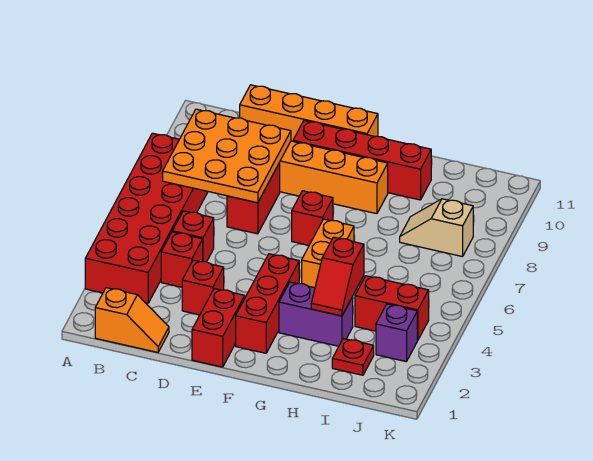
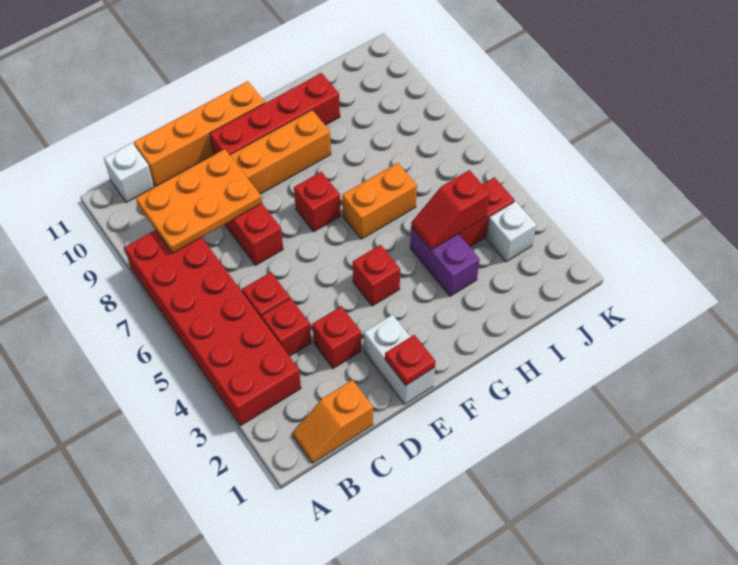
orange 1x2 slope [95,288,169,352] -> orange 1x2 slope turned to [293,380,373,463]
orange 3x3 plate [163,109,291,203] -> orange 2x3 plate [136,149,262,253]
none -> white 1x1 brick [104,143,154,203]
red 1x2 brick [192,289,245,367] -> white 1x2 brick [364,315,435,404]
red 1x3 brick [236,254,299,353] -> red 1x1 brick [353,245,400,306]
purple 1x2 brick [279,282,353,346] -> purple 1x2 brick turned to [410,227,480,296]
orange 1x2 brick [302,219,354,288] -> orange 1x2 brick turned to [342,163,417,239]
red 1x2 slope [311,237,364,316] -> red 1x2 slope turned to [411,170,490,250]
red 1x1 plate [332,338,374,375] -> red 1x1 plate moved to [385,335,436,386]
tan 1x2 slope [400,199,473,257] -> none
purple 1x1 brick [376,304,417,362] -> white 1x1 brick [486,201,536,262]

